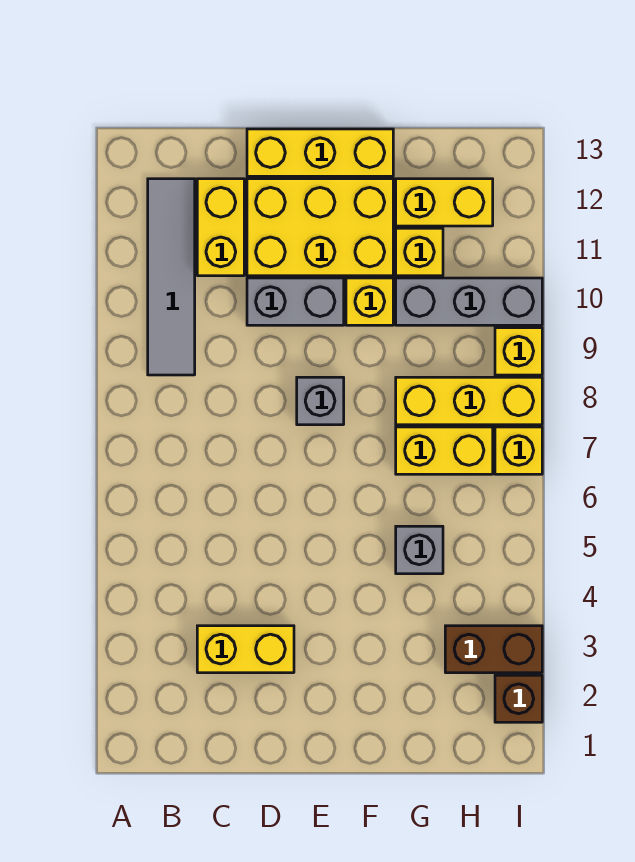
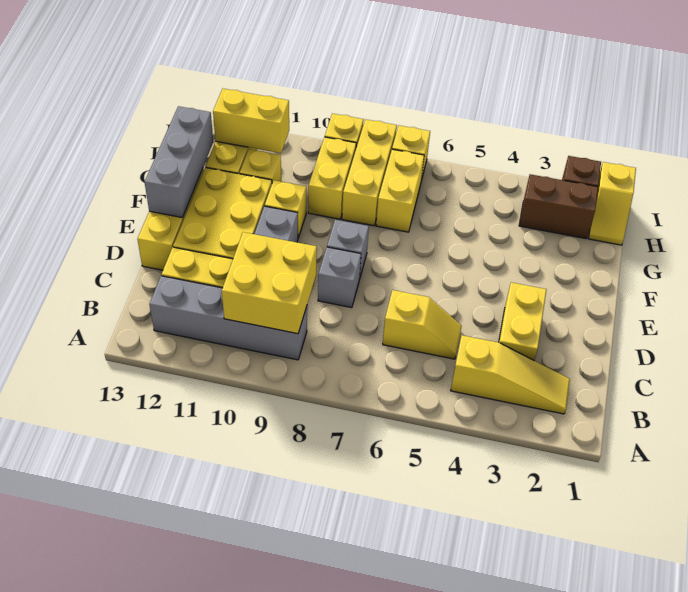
none -> yellow 1x3 slope [451,335,570,414]
grey 1x4 tile [148,179,195,375] -> grey 1x4 brick [149,276,307,360]
none -> yellow 2x2 brick [222,232,317,334]
none -> yellow 1x2 slope [383,290,462,359]
grey 1x1 brick [396,526,443,574] -> grey 1x1 brick moved to [318,247,361,308]
none -> yellow 1x2 brick [308,137,356,219]
grey 1x3 brick [396,278,542,325] -> grey 1x3 brick moved to [145,106,213,218]
none -> yellow 1x2 slope [588,162,636,245]
brown 1x2 brick [445,626,542,673] -> brown 1x2 brick turned to [519,174,598,239]
none -> yellow 1x2 brick [213,89,289,153]

